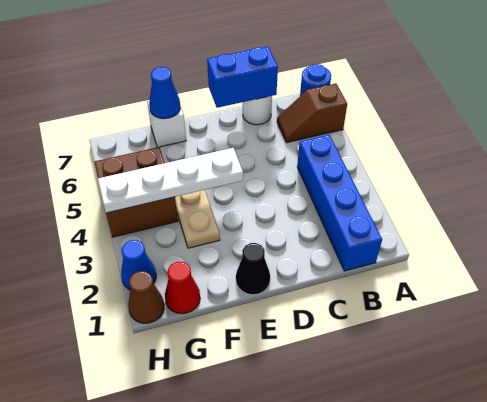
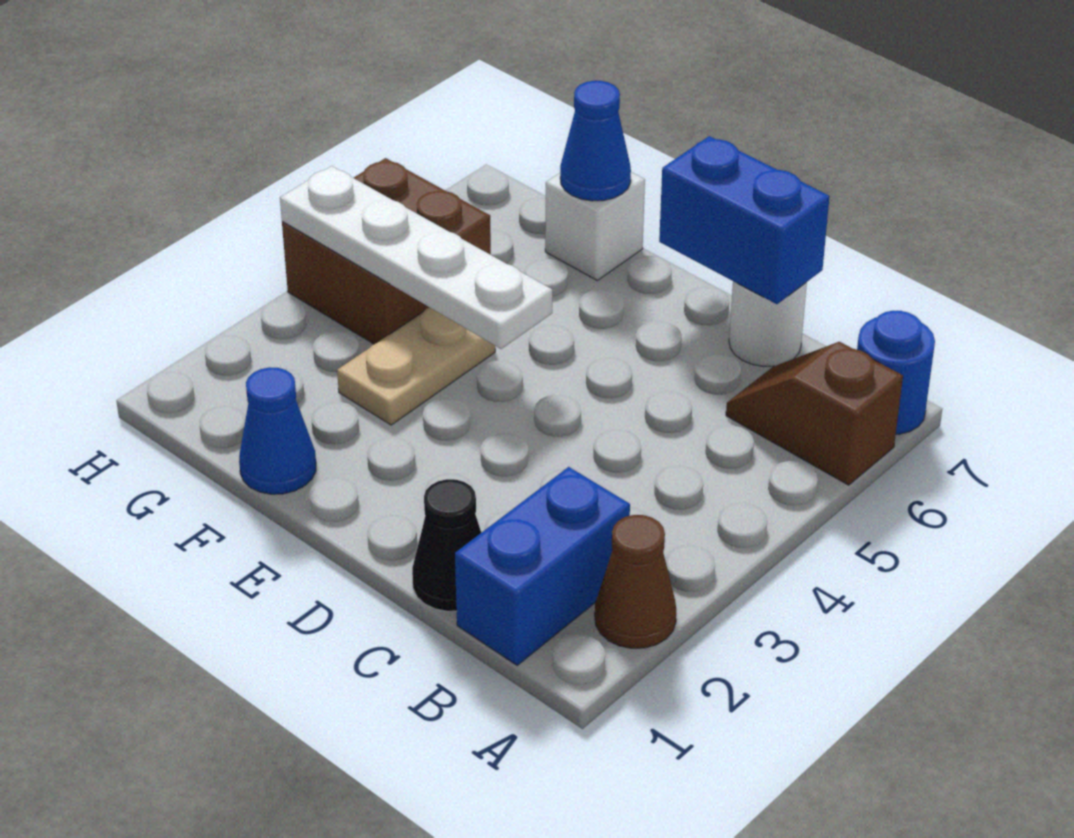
blue 1x4 brick [297,135,382,271] -> blue 1x2 brick [455,467,630,665]
black 1x1 cone [236,243,270,295] -> black 1x1 cone moved to [412,479,481,611]
red 1x1 cone [165,262,200,314] -> none
brown 1x1 cone [128,271,164,323] -> brown 1x1 cone moved to [595,515,676,648]
blue 1x1 cone [121,240,156,290] -> blue 1x1 cone moved to [239,367,316,494]

